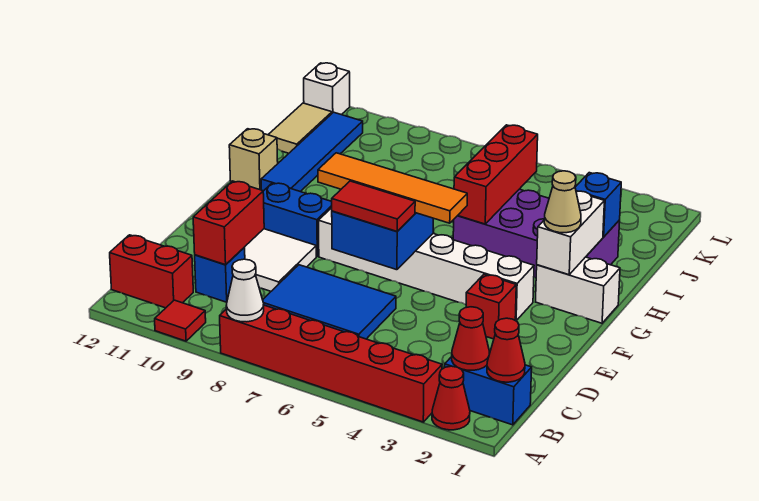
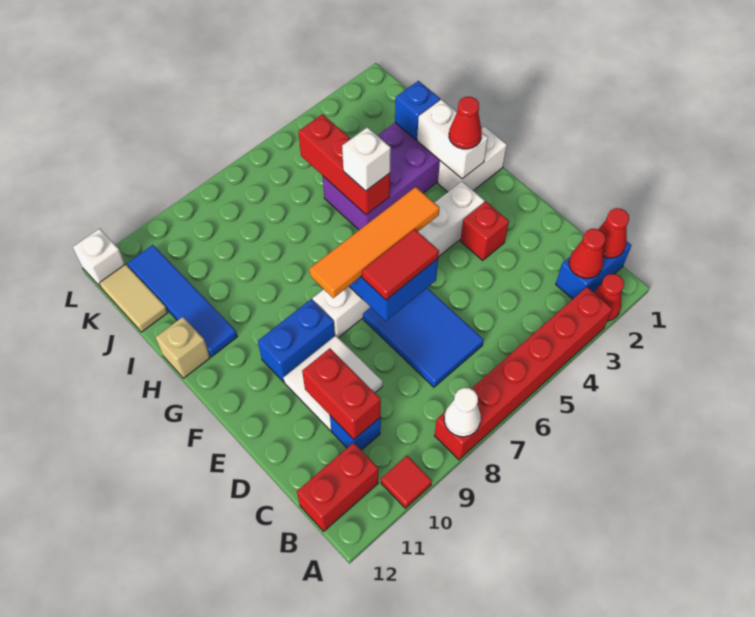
blue 2x3 tile [263,265,396,339] -> blue 2x3 tile turned to [363,288,484,387]
tan 1x1 cone [544,171,581,233] -> red 1x1 cone [449,97,482,149]
none -> white 1x1 brick [342,127,391,191]

